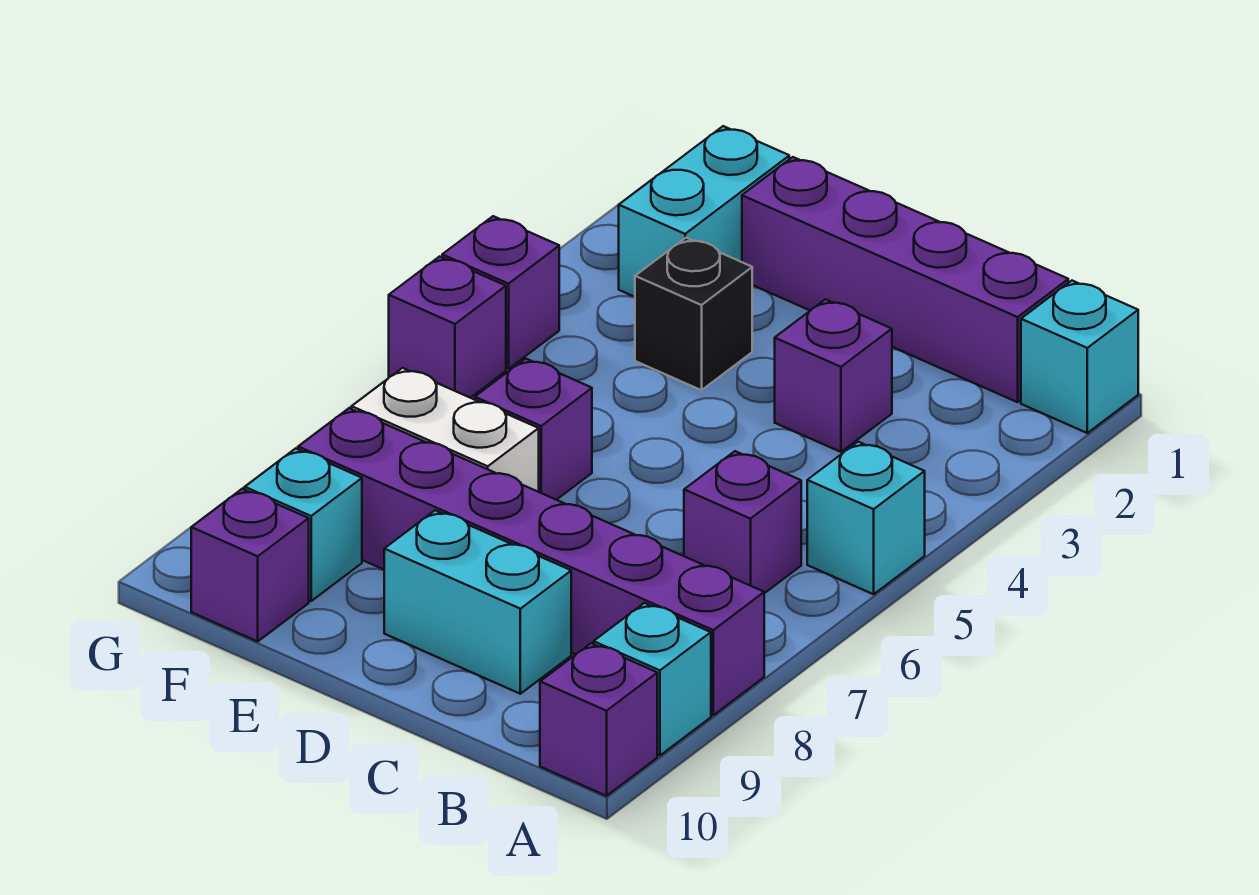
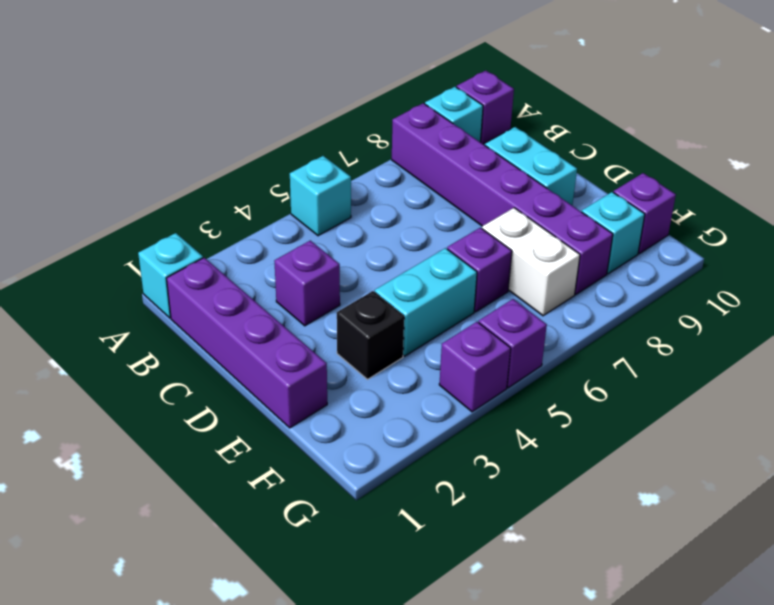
purple 1x1 brick [684,451,801,593] -> none
cyan 1x2 brick [619,126,789,297] -> cyan 1x2 brick moved to [375,248,477,356]

